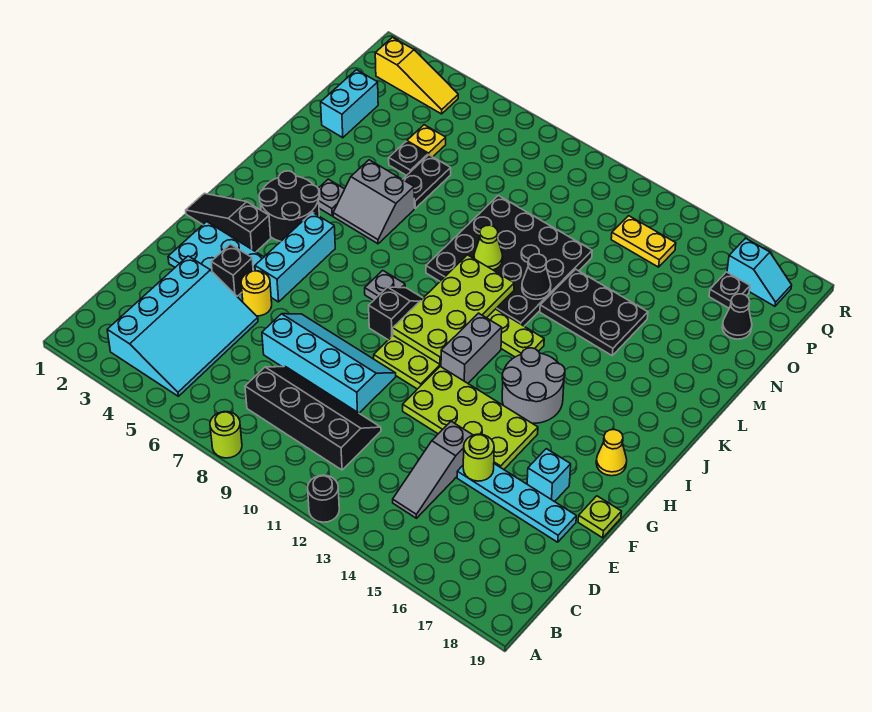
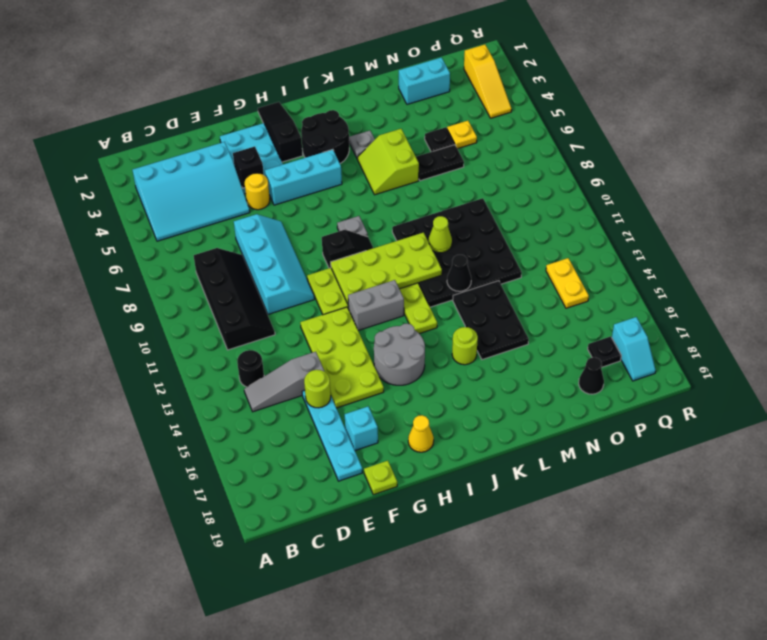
lime 1x1 round brick [210,412,242,458] -> lime 1x1 round brick moved to [452,327,478,365]
black 1x1 round brick [308,475,339,522] -> black 1x1 round brick moved to [237,350,264,387]
grey 2x2 slope [333,160,414,244] -> lime 2x2 slope [358,129,419,195]

